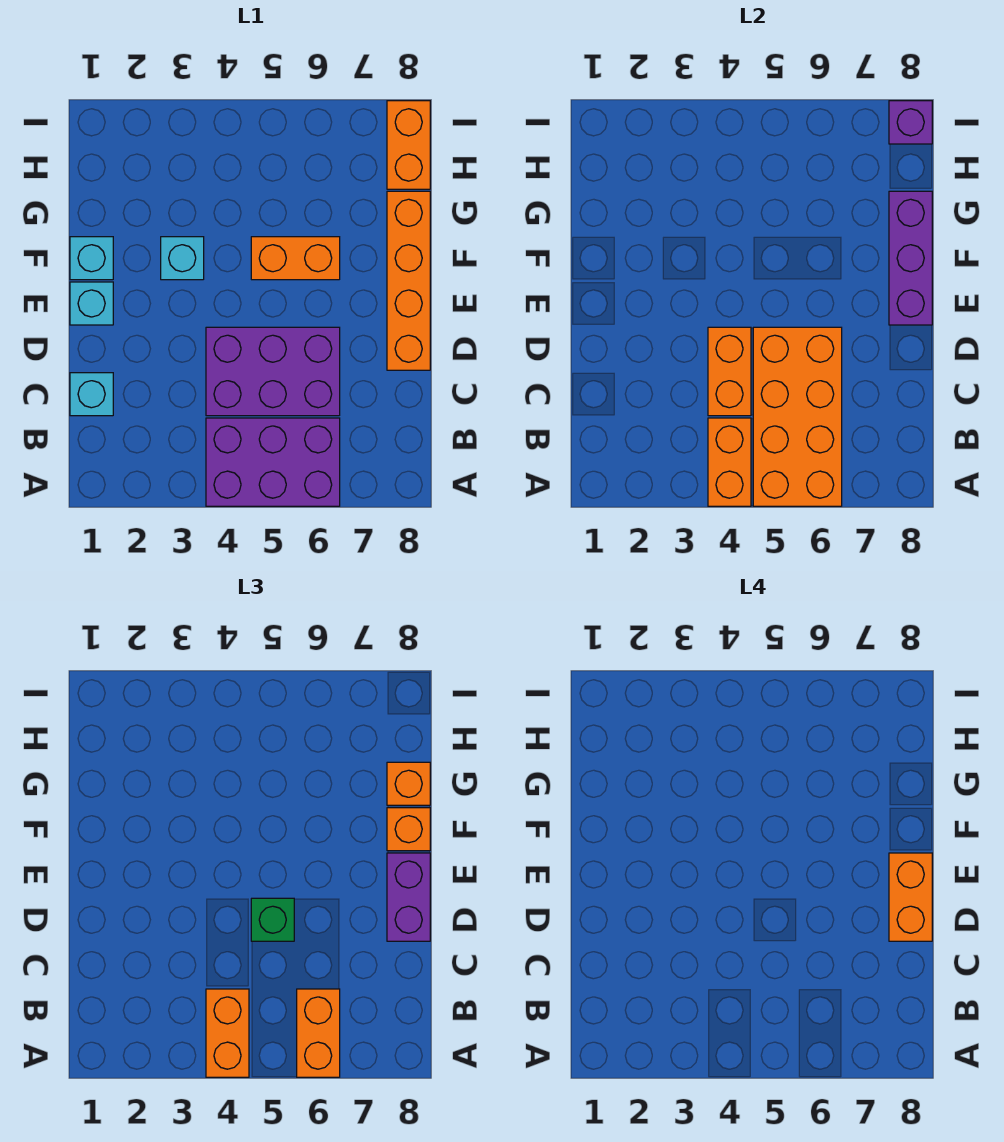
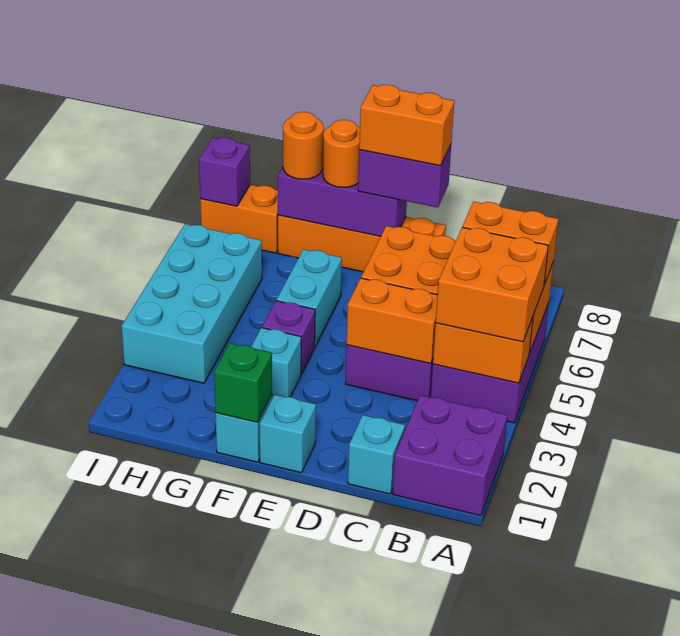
none -> purple 2x2 brick [393,395,507,516]
orange 1x2 brick [206,989,249,1077] -> orange 2x2 brick [436,227,548,342]
green 1x1 brick [251,898,294,941] -> green 1x1 brick moved to [214,343,272,422]
none -> purple 1x1 brick [262,301,315,374]
orange 1x2 brick [251,237,340,280] -> cyan 1x2 brick [276,249,342,346]
orange 1x1 brick [387,808,430,851] -> orange 1x1 round brick [323,120,360,188]
orange 1x1 brick [387,762,430,805] -> orange 1x1 round brick [283,112,324,179]
none -> cyan 2x4 brick [122,224,262,383]

